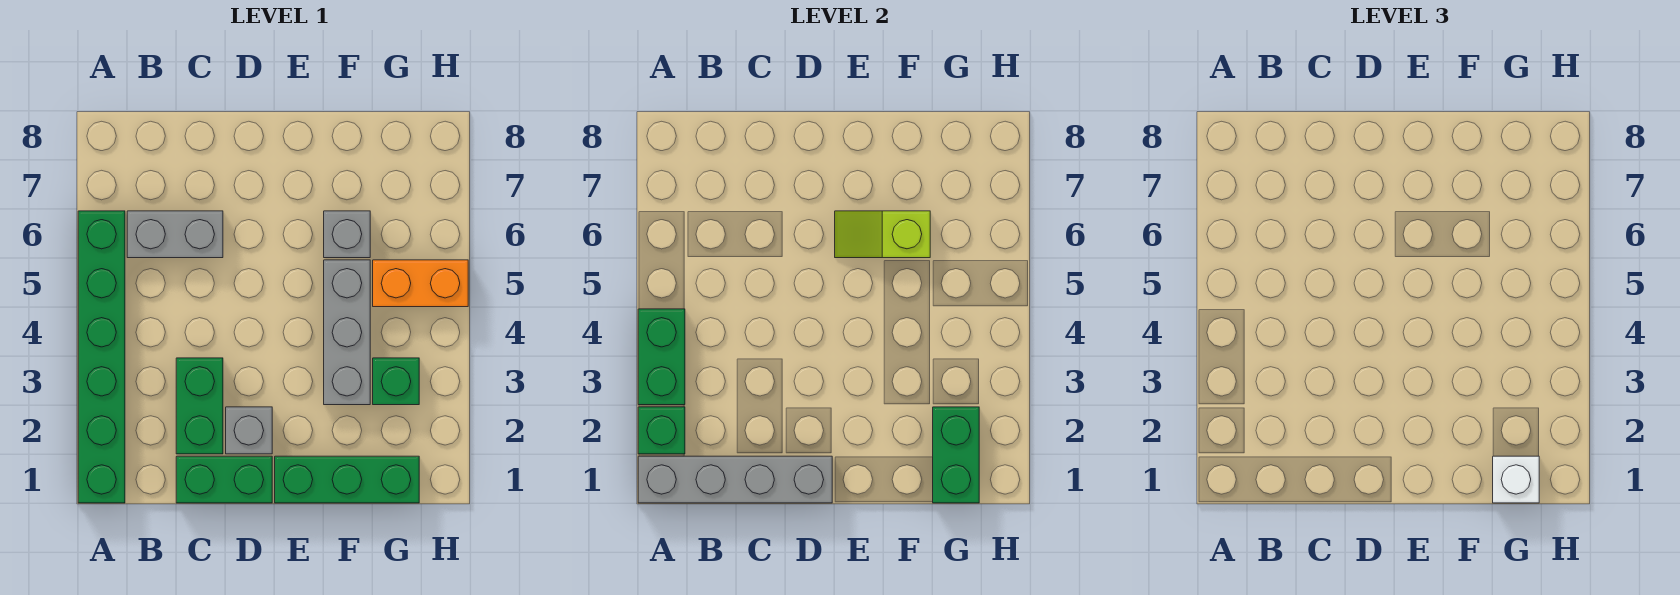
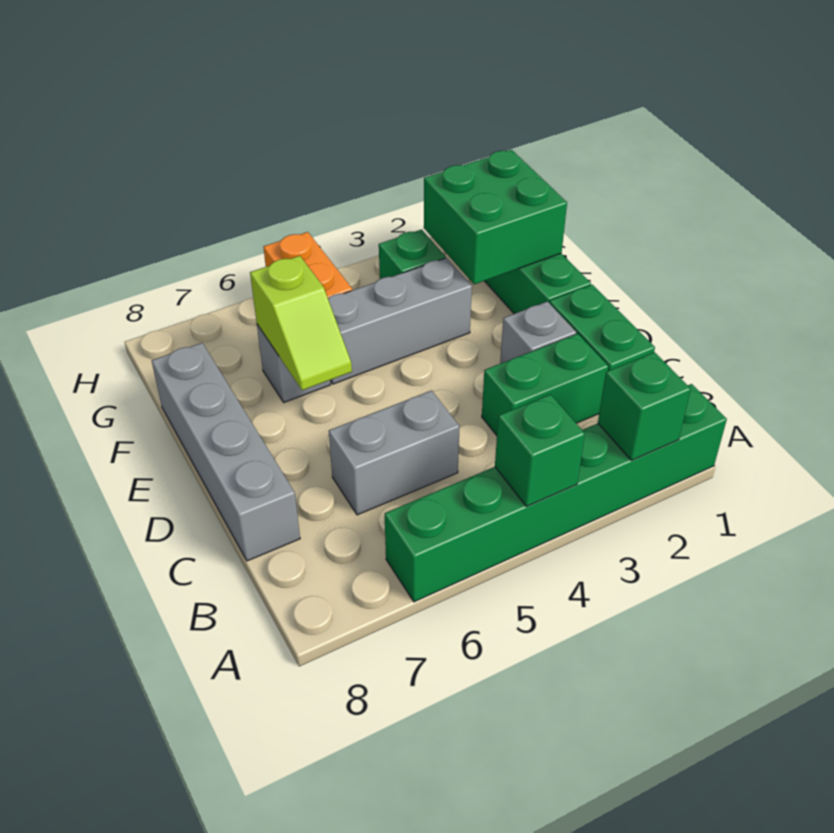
grey 1x4 brick [638,456,832,503] -> grey 1x4 brick moved to [152,343,300,561]
green 1x2 brick [638,309,685,405] -> green 1x1 brick [495,394,585,507]
grey 1x2 brick [127,211,223,258] -> grey 1x2 brick turned to [329,391,460,515]
green 1x2 brick [933,407,979,503] -> green 2x2 brick [424,150,567,284]
white 1x1 brick [1493,456,1539,503] -> none

